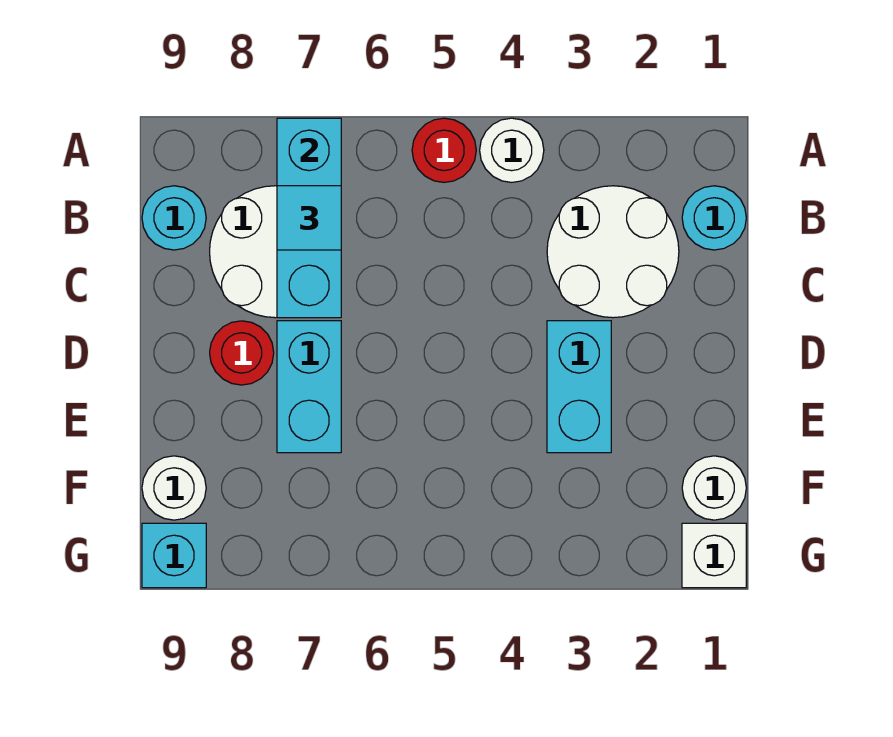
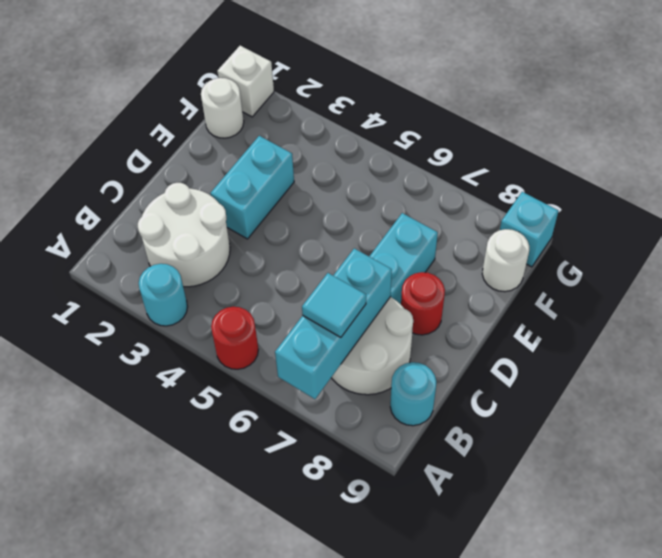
white 1x1 round brick [480,118,544,182] -> none
cyan 1x1 round brick [682,186,746,250] -> cyan 1x1 round brick moved to [139,264,188,326]

